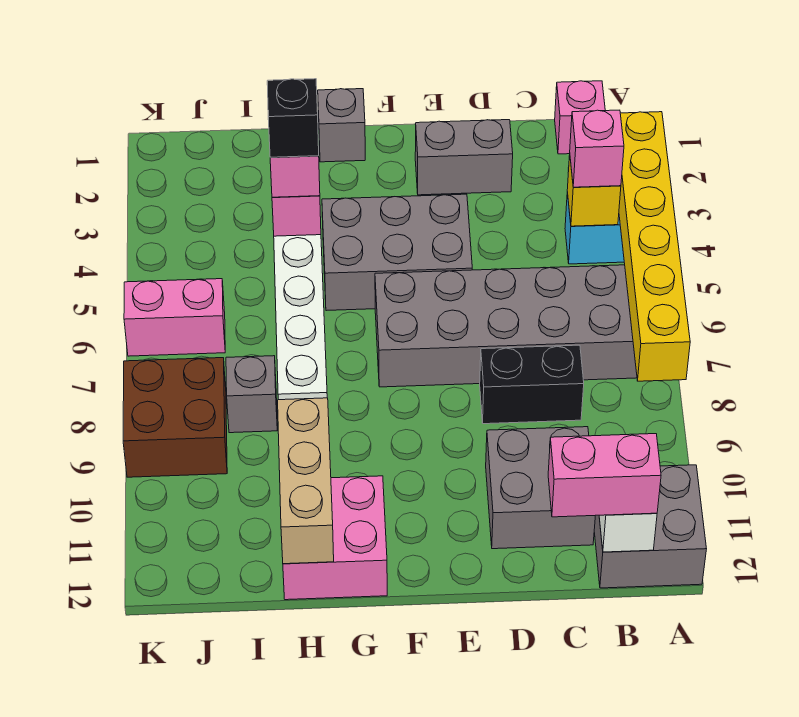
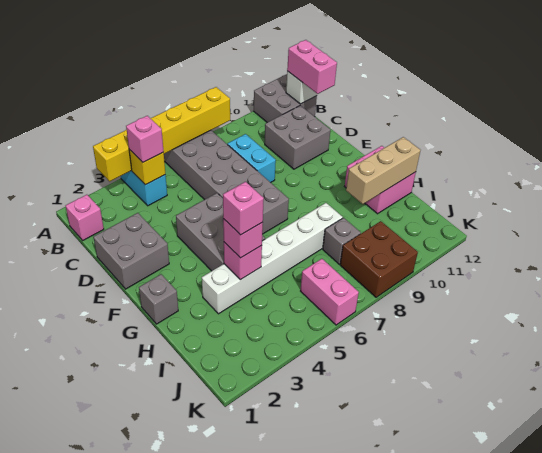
black 1x2 brick [480,345,584,424] -> cyan 1x2 brick [227,134,276,183]
grey 1x2 brick [415,120,513,195] -> grey 2x2 brick [93,213,169,289]
black 1x1 brick [267,79,319,157] -> pink 1x1 brick [223,182,264,235]

